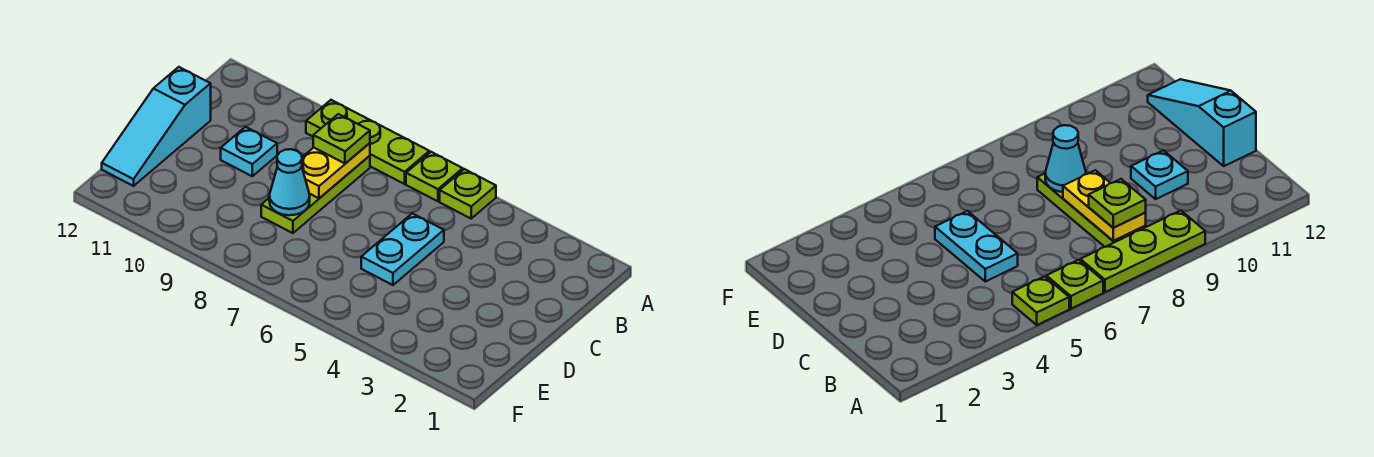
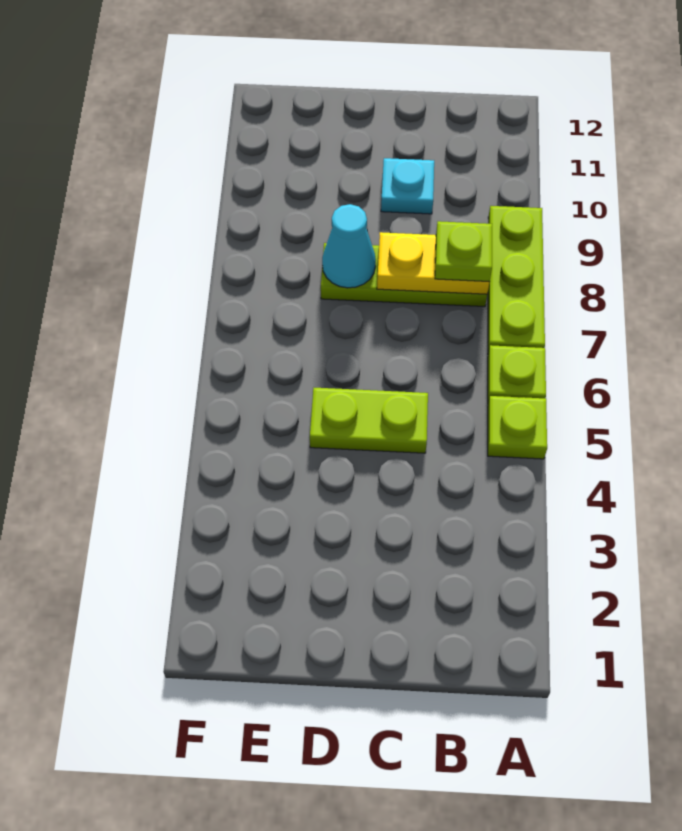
cyan 1x2 plate [361,213,444,285] -> lime 1x2 plate [310,388,428,453]
cyan 1x3 slope [102,67,211,186] -> none

